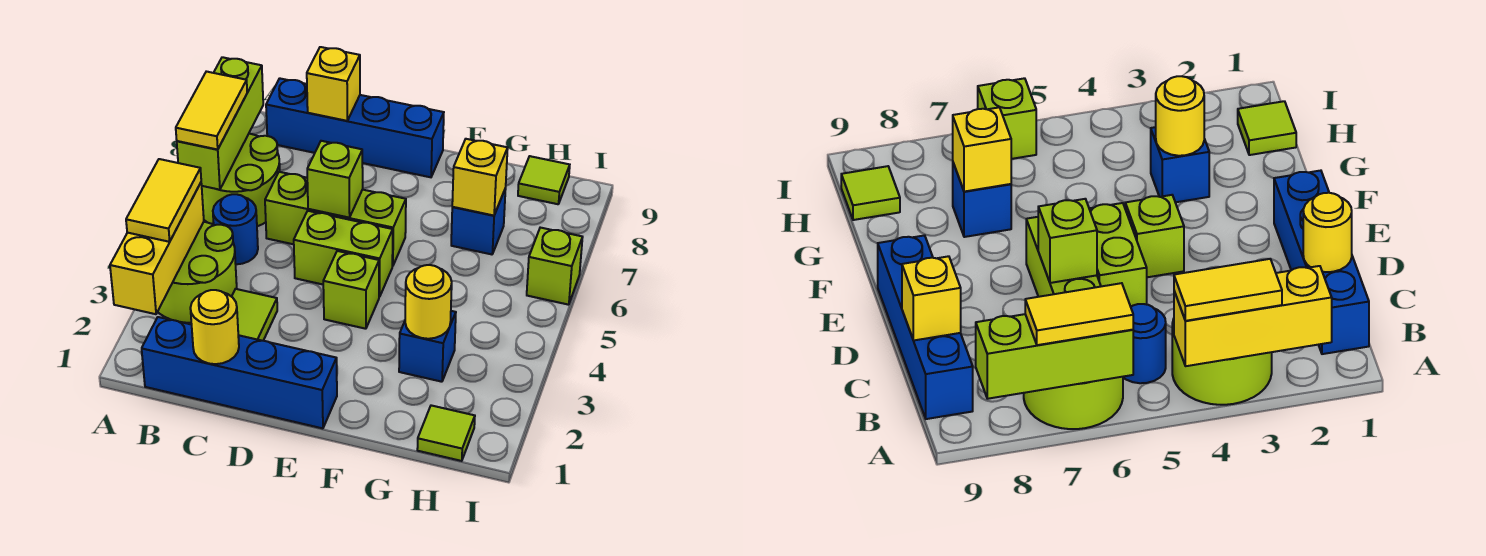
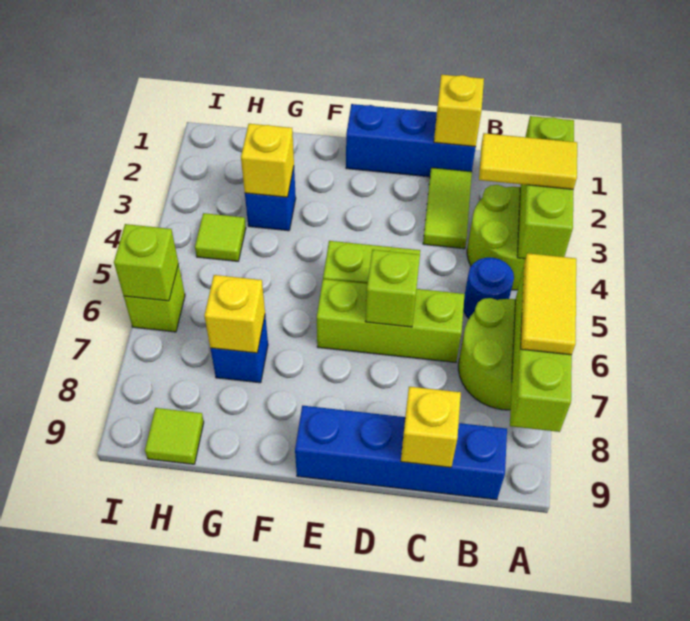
yellow 1x3 brick [110,183,204,314] -> lime 1x3 brick [517,116,574,259]
yellow 1x2 tile [126,159,201,242] -> yellow 1x2 tile turned to [479,133,577,189]
blue 1x4 brick [142,317,337,428] -> blue 1x3 brick [346,104,476,177]
yellow 1x1 round brick [190,290,239,364] -> yellow 1x1 brick [434,75,484,147]
lime 1x1 brick [323,251,379,329] -> lime 1x1 brick moved to [114,224,179,301]
yellow 1x1 round brick [405,265,452,339] -> yellow 1x1 brick [241,124,294,197]
lime 1x1 tile [417,405,475,461] -> lime 1x1 tile moved to [195,213,246,261]

